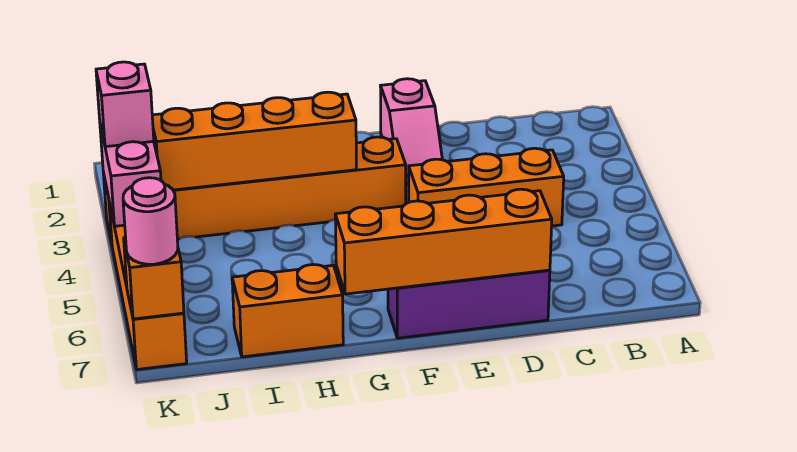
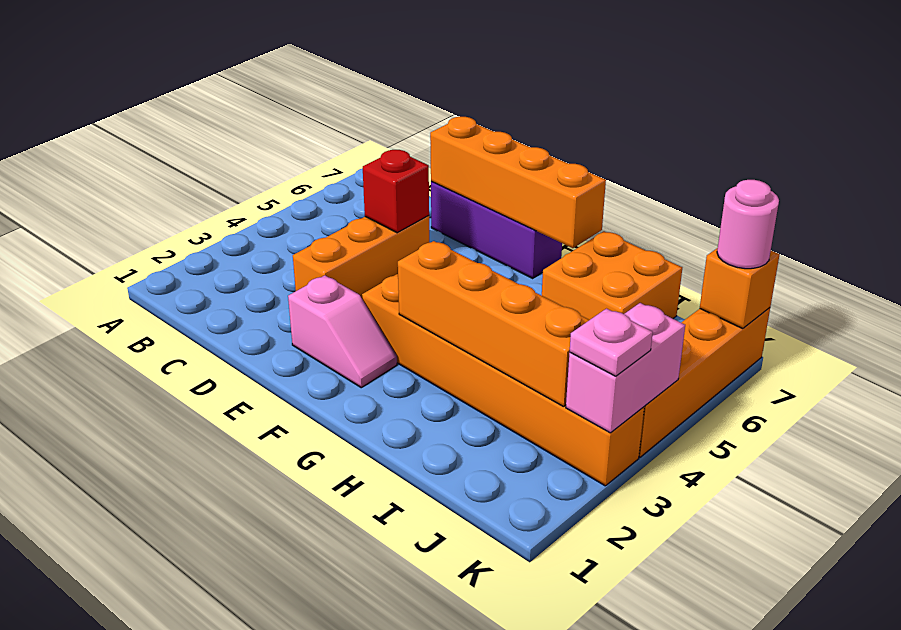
orange 1x3 brick [409,148,564,226] -> orange 1x3 brick turned to [293,216,430,298]
none -> red 1x1 brick [363,150,429,233]
pink 1x2 slope [380,79,442,184] -> pink 1x2 slope turned to [288,275,397,388]
orange 1x2 brick [232,265,343,357] -> orange 2x2 brick [542,231,682,320]
pink 1x1 brick [96,62,154,147] -> pink 1x1 plate [570,309,653,376]

